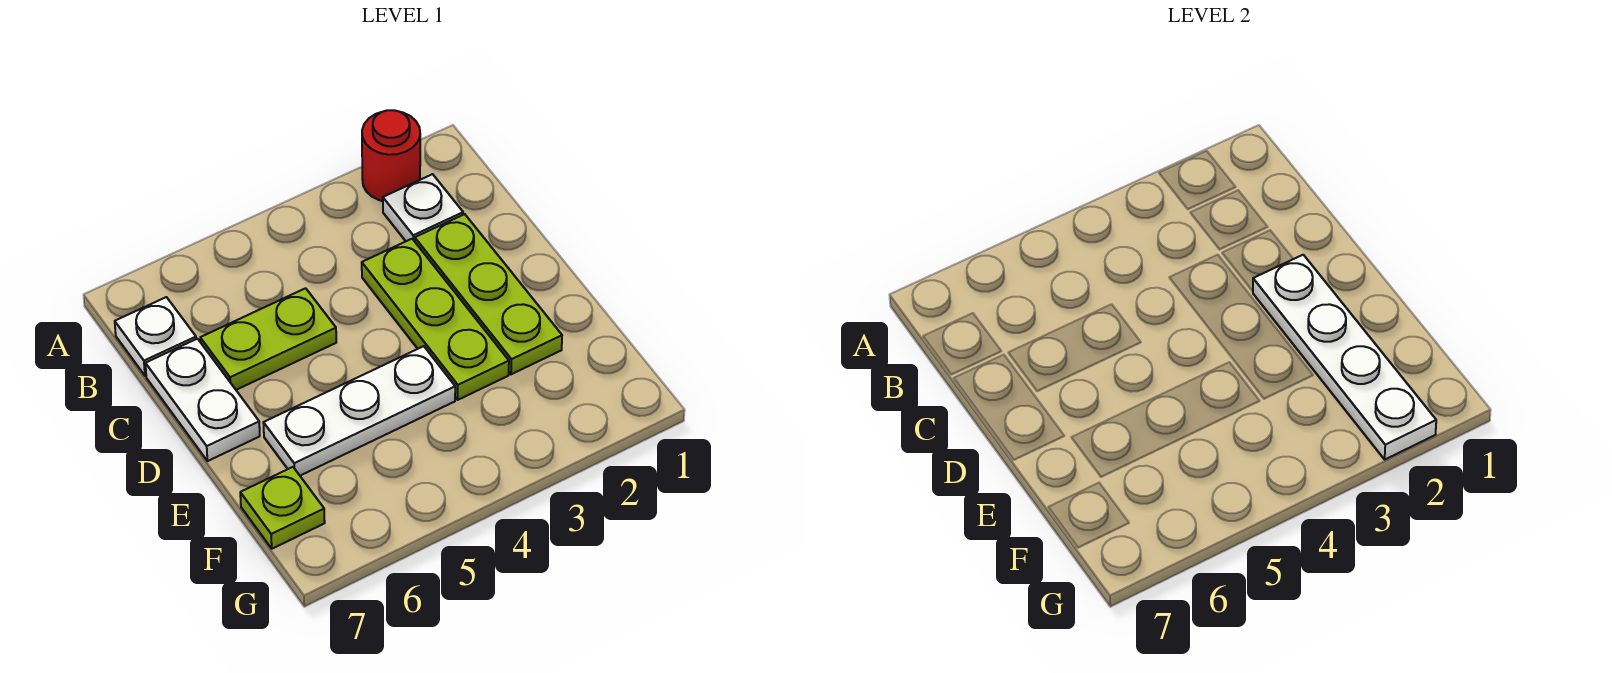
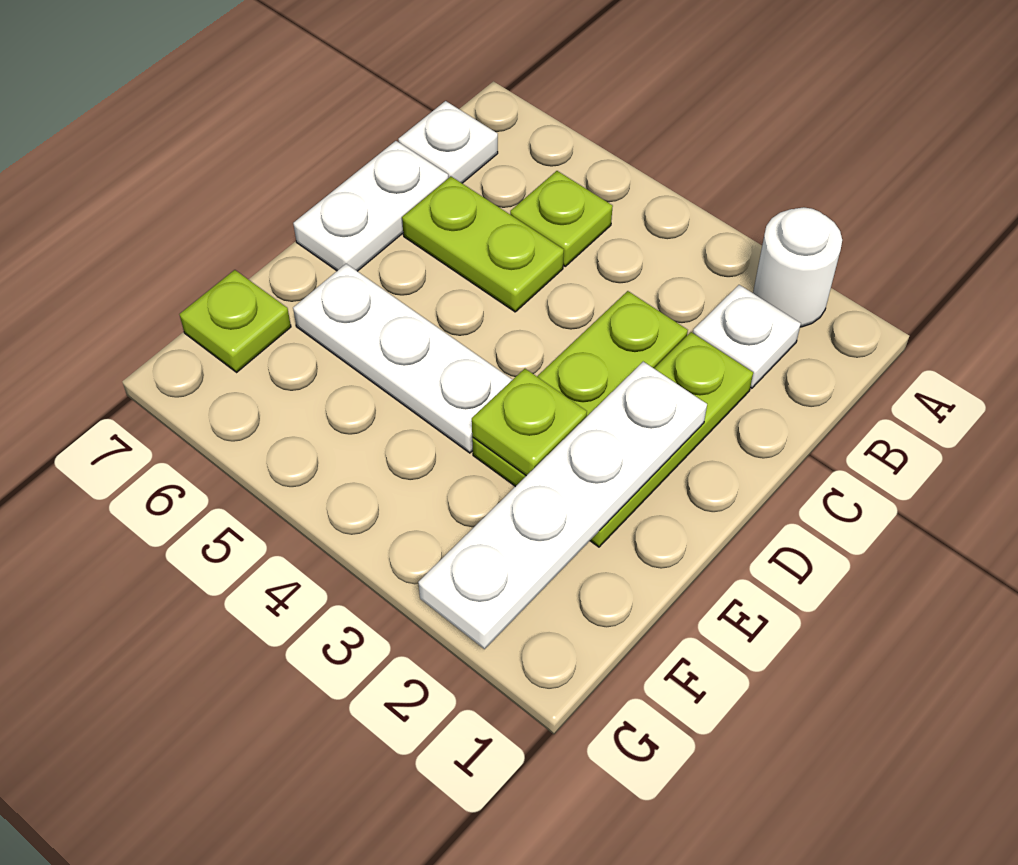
red 1x1 round brick [362,110,420,201] -> white 1x1 round brick [753,207,842,327]
none -> lime 1x1 plate [510,171,613,266]
none -> lime 1x1 plate [472,369,587,476]

